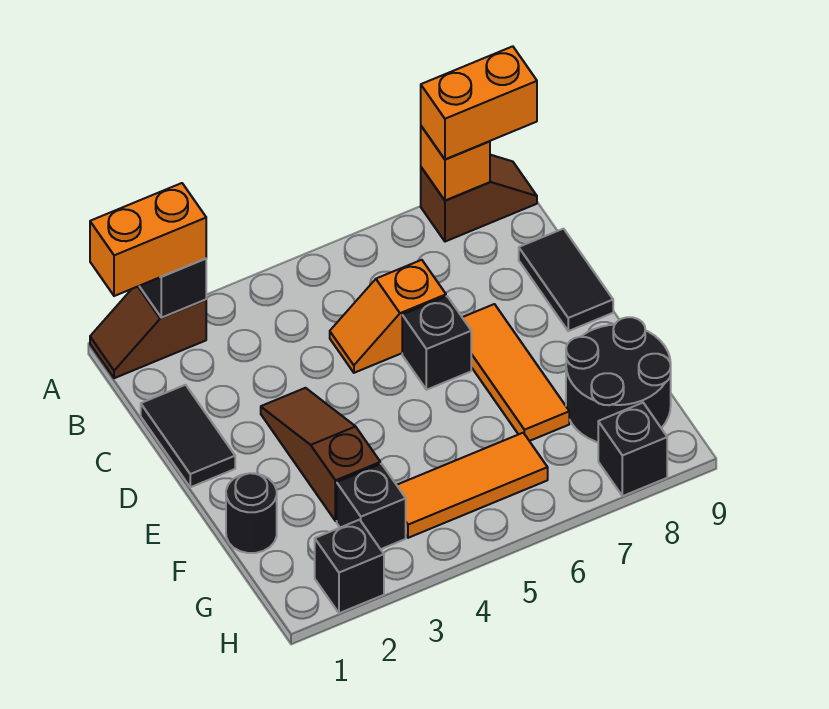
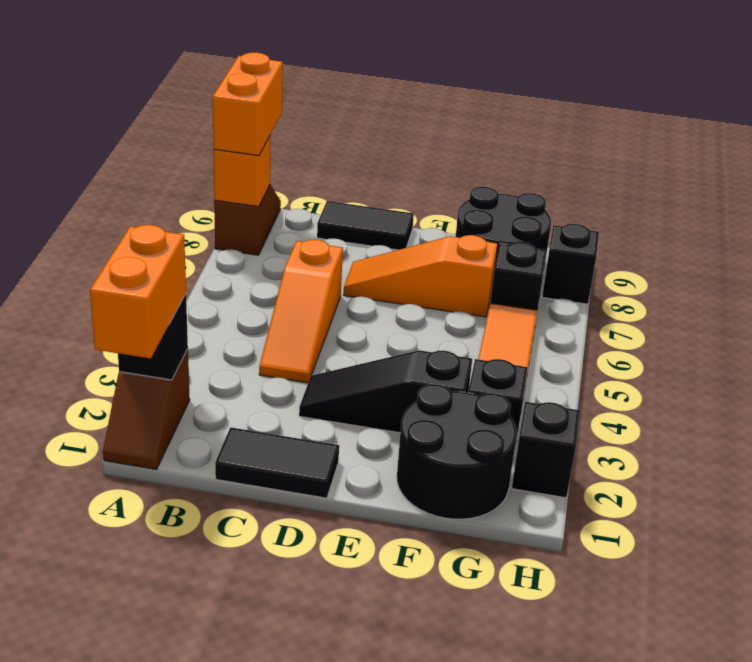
orange 1x2 slope [330,260,446,373] -> orange 1x3 slope [259,239,343,383]
brown 1x3 slope [261,388,380,521] -> black 1x3 slope [299,350,472,433]
black 1x1 brick [402,296,471,390] -> black 1x1 brick moved to [490,242,547,310]
orange 1x3 tile [462,304,569,441] -> orange 1x3 slope [344,235,498,317]
black 1x1 round brick [226,473,277,553] -> black 2x2 round brick [397,384,517,519]

